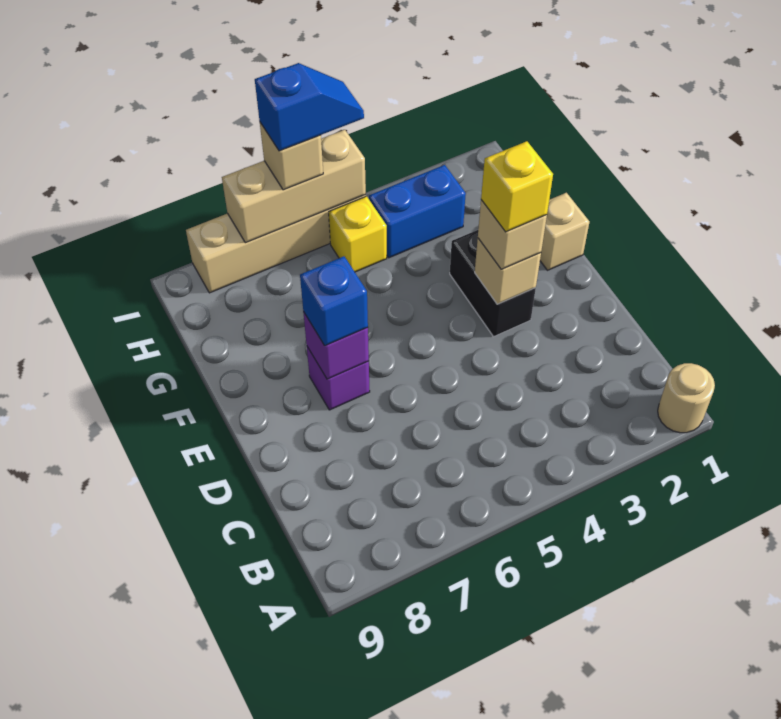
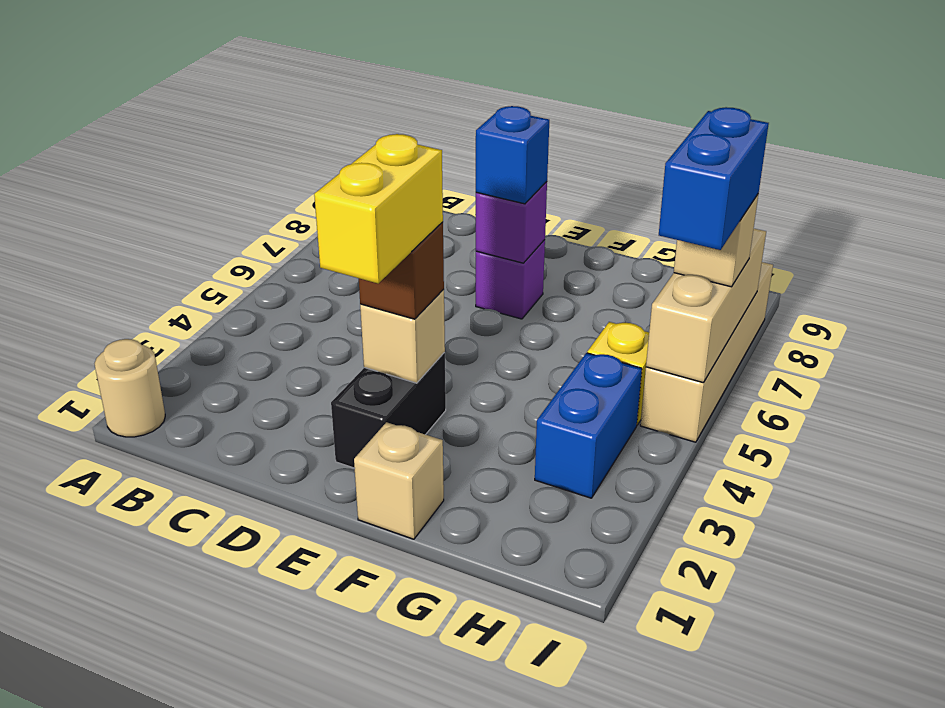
black 1x2 brick [450,230,536,337] -> black 1x2 brick turned to [331,352,446,468]
tan 1x1 brick [478,200,547,269] -> brown 1x1 brick [359,222,444,319]
yellow 1x1 brick [481,141,553,232] -> yellow 1x2 brick [314,134,443,283]
blue 1x2 slope [255,63,364,151] -> blue 1x2 brick [659,107,769,250]

